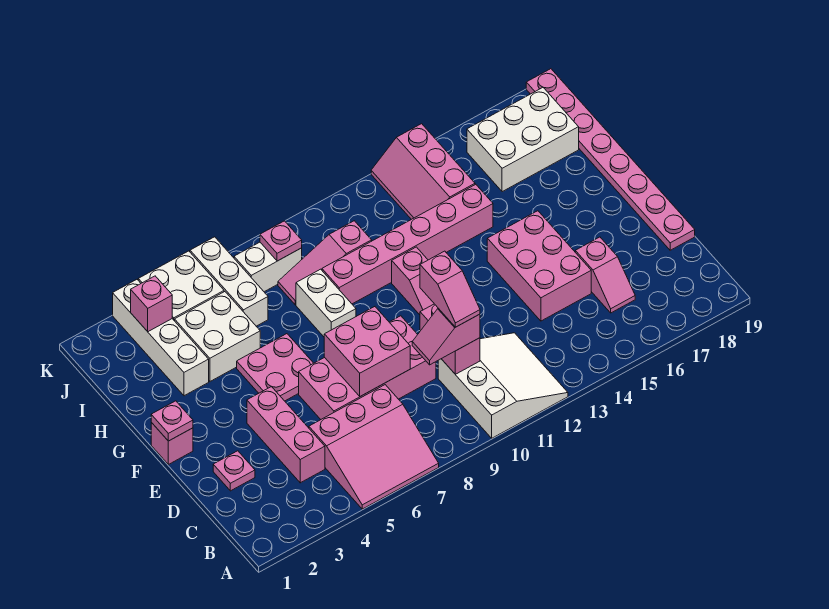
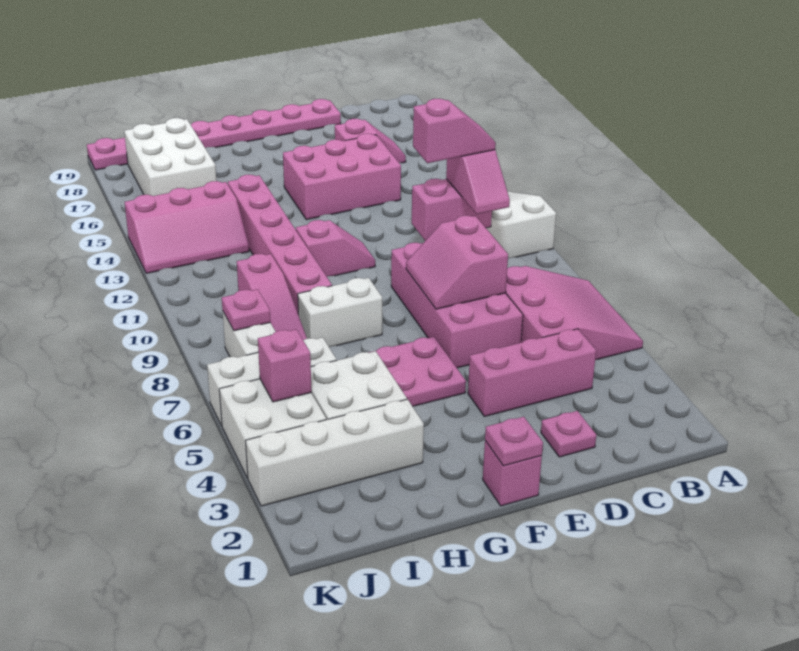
pink 2x2 brick [324,307,410,396] -> pink 2x2 slope [406,216,508,309]
pink 1x1 brick [131,276,172,332] -> pink 1x1 brick moved to [258,329,311,402]

